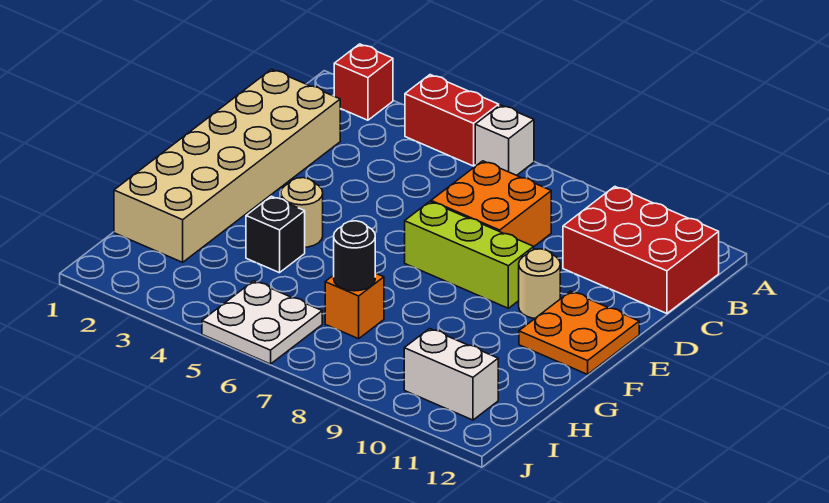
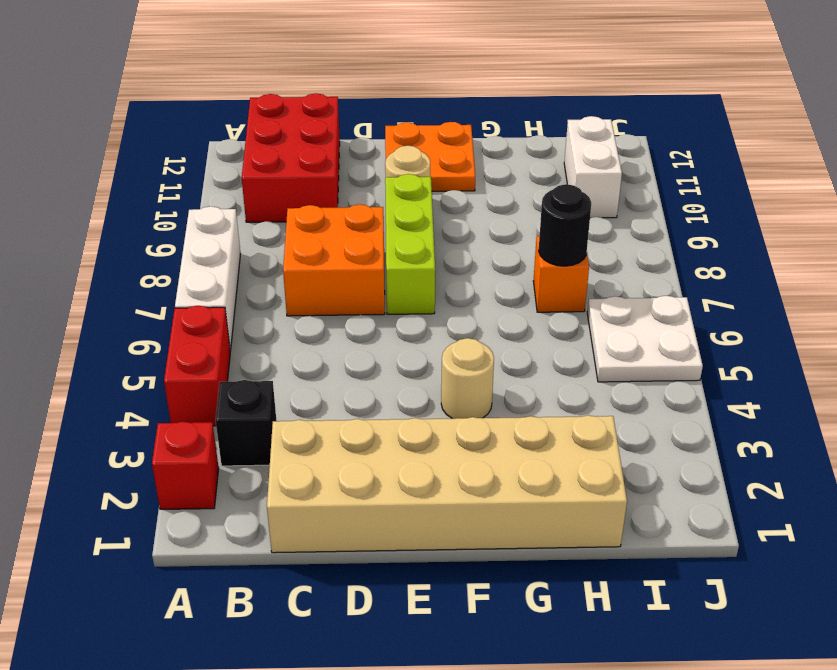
white 1x1 brick [475,105,534,175] -> white 1x3 brick [175,206,241,351]
black 1x1 brick [246,196,305,273] -> black 1x1 brick moved to [216,380,276,466]

